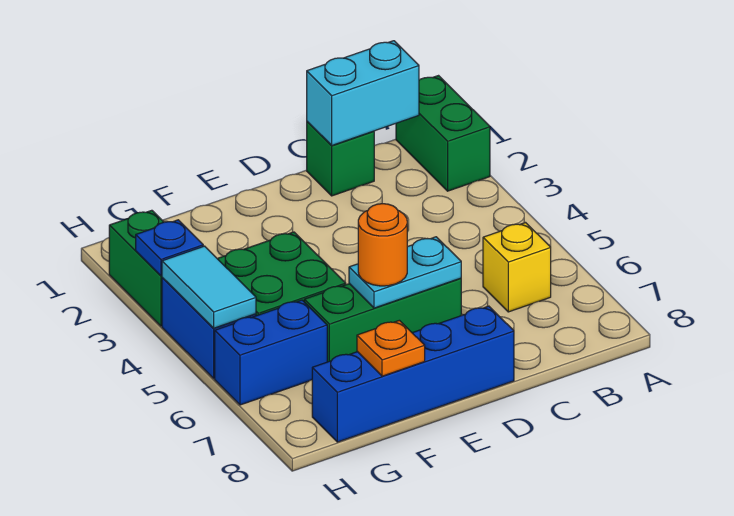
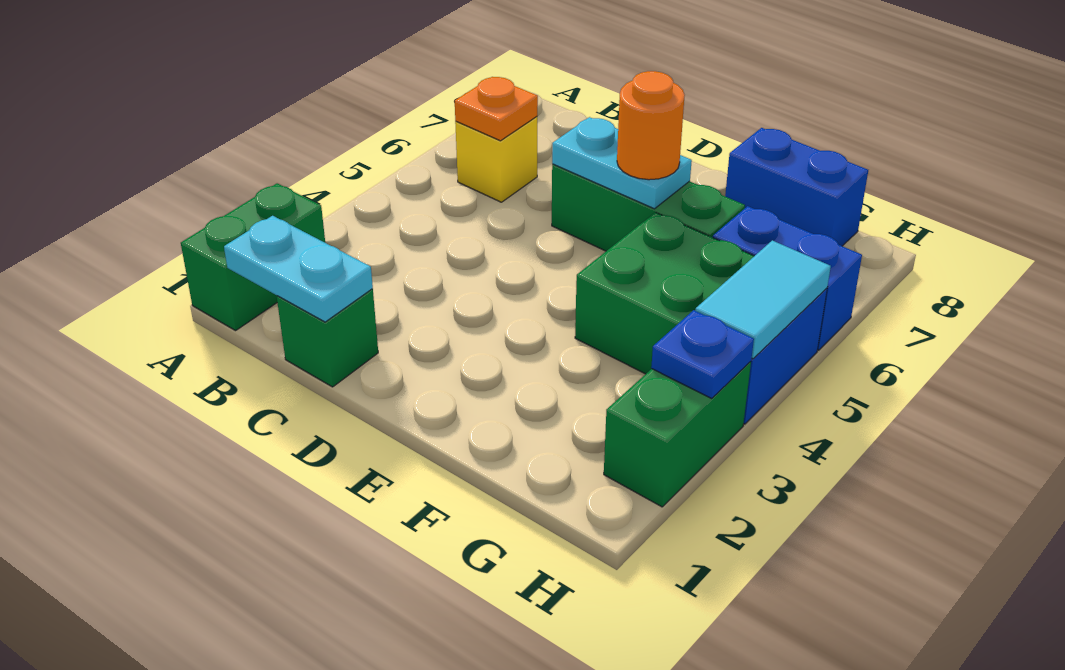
cyan 1x2 brick [307,41,419,145] -> cyan 1x2 plate [224,216,373,322]
blue 1x4 brick [312,306,514,442] -> blue 1x2 brick [725,128,868,246]
orange 1x1 plate [357,320,425,376] -> orange 1x1 plate moved to [455,77,538,141]

